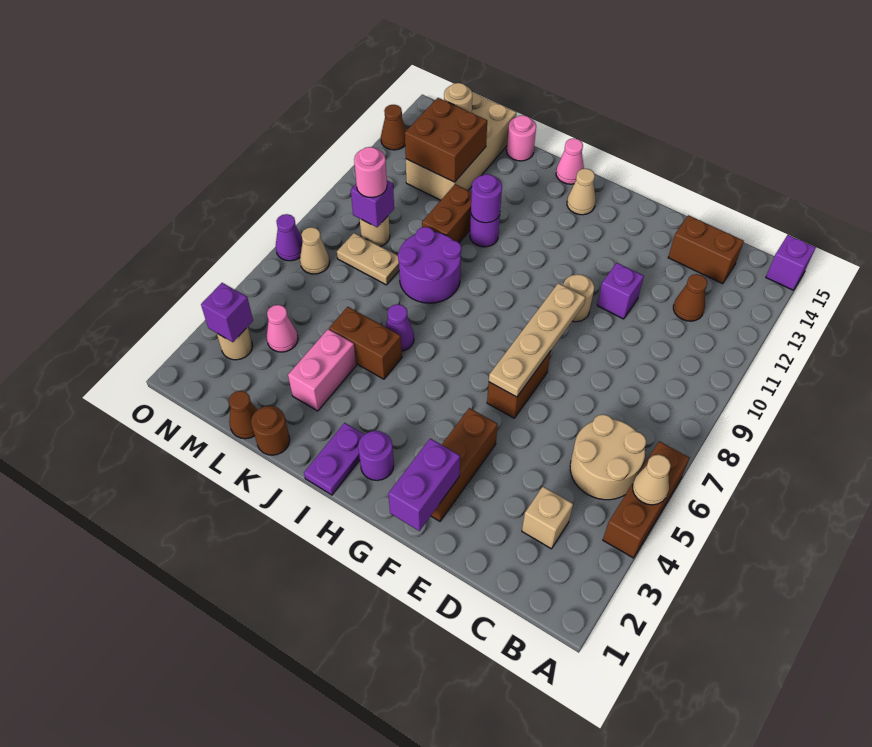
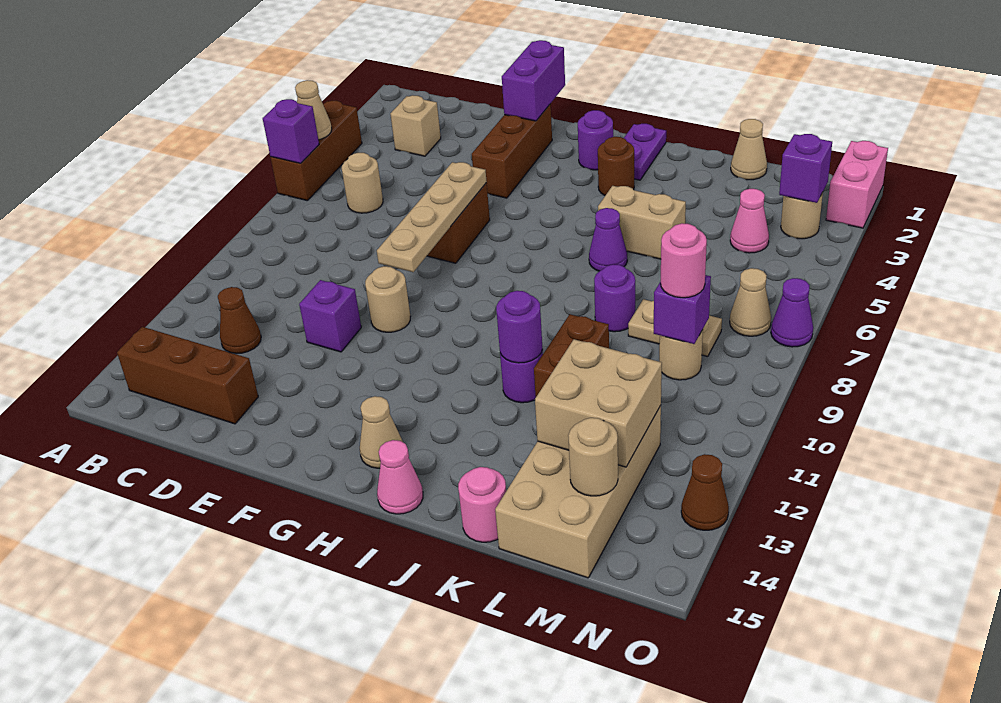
purple 1x1 brick [766,235,816,290] -> purple 1x1 brick moved to [263,99,319,163]
tan 2x2 round brick [570,414,646,500] -> tan 1x1 round brick [342,153,383,213]
brown 1x2 brick [668,215,744,284] -> brown 1x3 brick [117,327,258,424]
brown 1x2 brick [329,307,402,379] -> tan 1x2 brick [598,186,686,259]
purple 2x2 round brick [398,227,461,303] -> purple 1x1 round brick [594,264,635,332]
brown 1x1 round brick [251,406,290,455] -> brown 1x1 round brick moved to [598,137,634,196]
pink 1x2 brick [288,329,356,411] -> pink 1x2 brick moved to [826,141,888,228]
brown 1x1 cone [229,391,257,439] -> tan 1x1 cone [731,119,767,180]
brown 2x2 brick [405,98,487,182] -> tan 2x2 brick [535,339,662,467]

